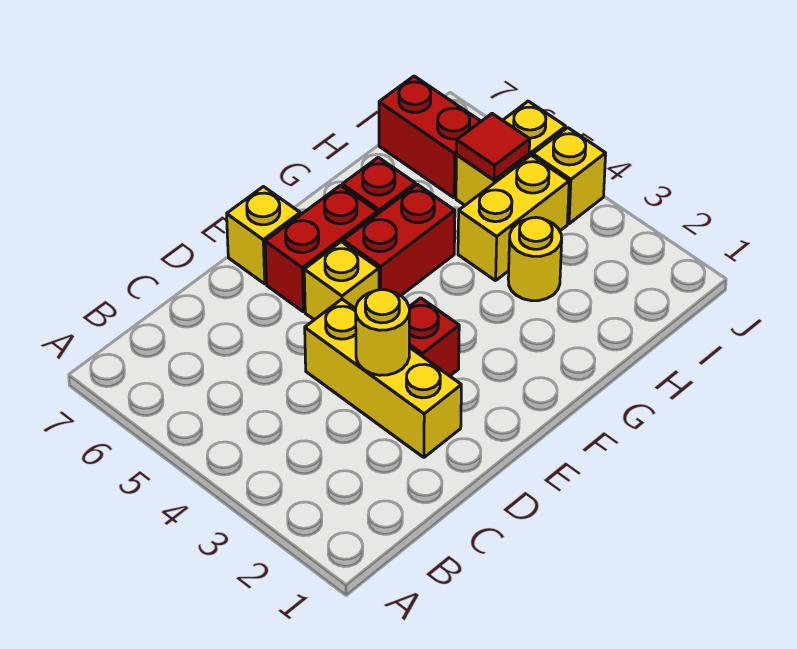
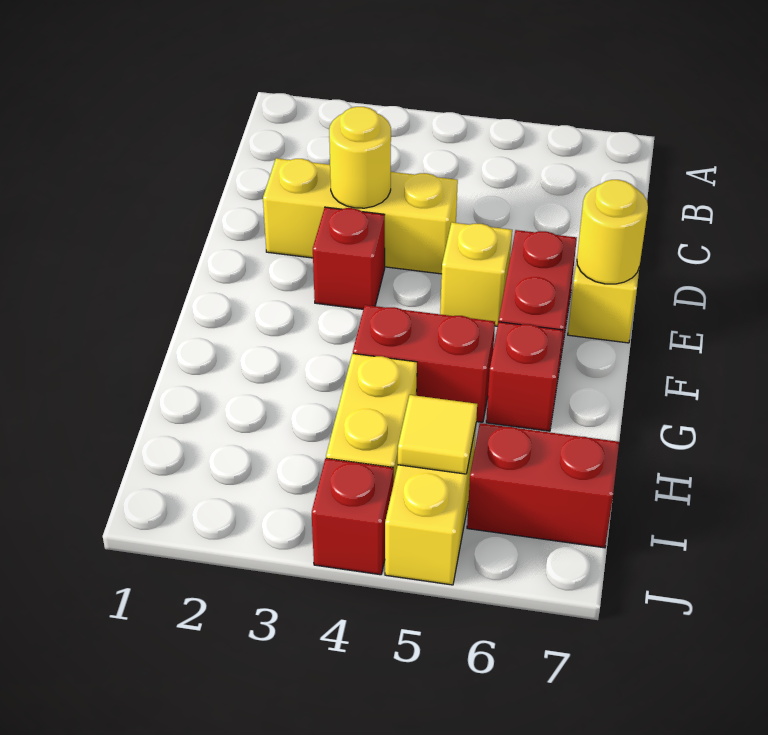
red 1x2 brick [343,184,455,295] -> red 1x2 brick turned to [353,305,495,422]
yellow 1x1 round brick [508,217,562,301] -> yellow 1x1 round brick moved to [577,180,648,284]
red 1x1 tile [457,114,530,180] -> yellow 1x1 tile [398,395,477,474]
yellow 1x1 brick [533,128,606,224] -> red 1x1 brick [312,458,394,575]

